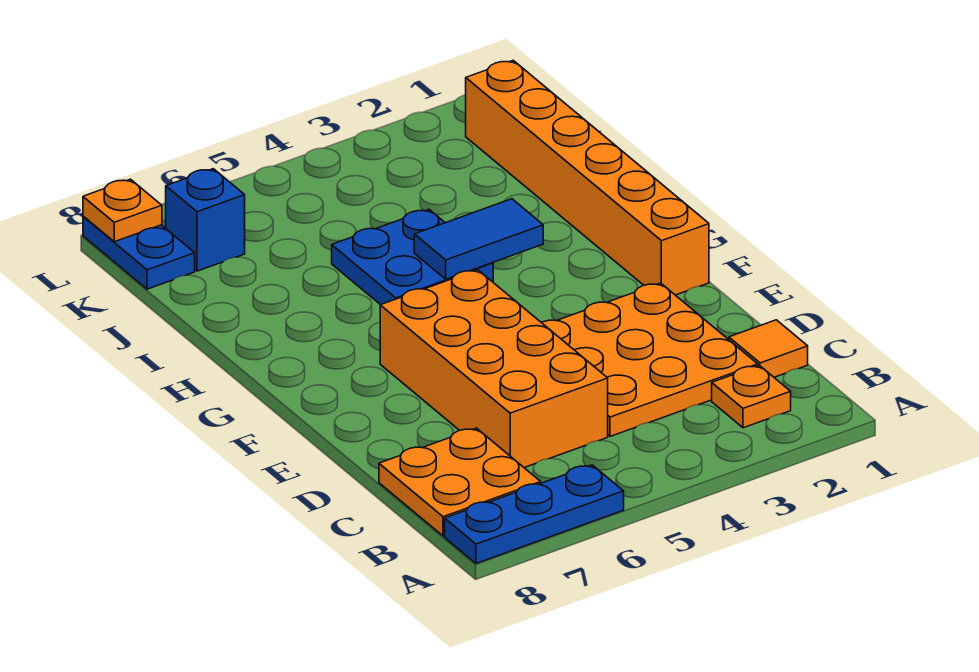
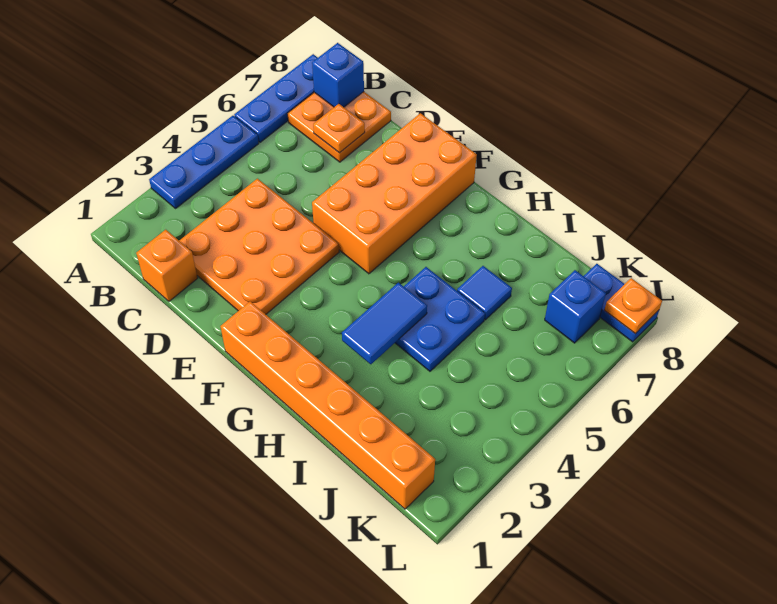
none -> blue 1x3 plate [149,116,259,208]
orange 1x1 plate [712,365,791,428] -> orange 1x1 plate moved to [313,104,365,153]
none -> blue 1x1 brick [312,43,364,107]
orange 1x1 tile [729,320,808,377] -> orange 1x1 brick [136,230,197,301]
orange 2x4 brick [380,270,608,468] -> orange 2x4 brick turned to [312,113,477,274]
none -> blue 1x1 tile [457,266,512,320]

